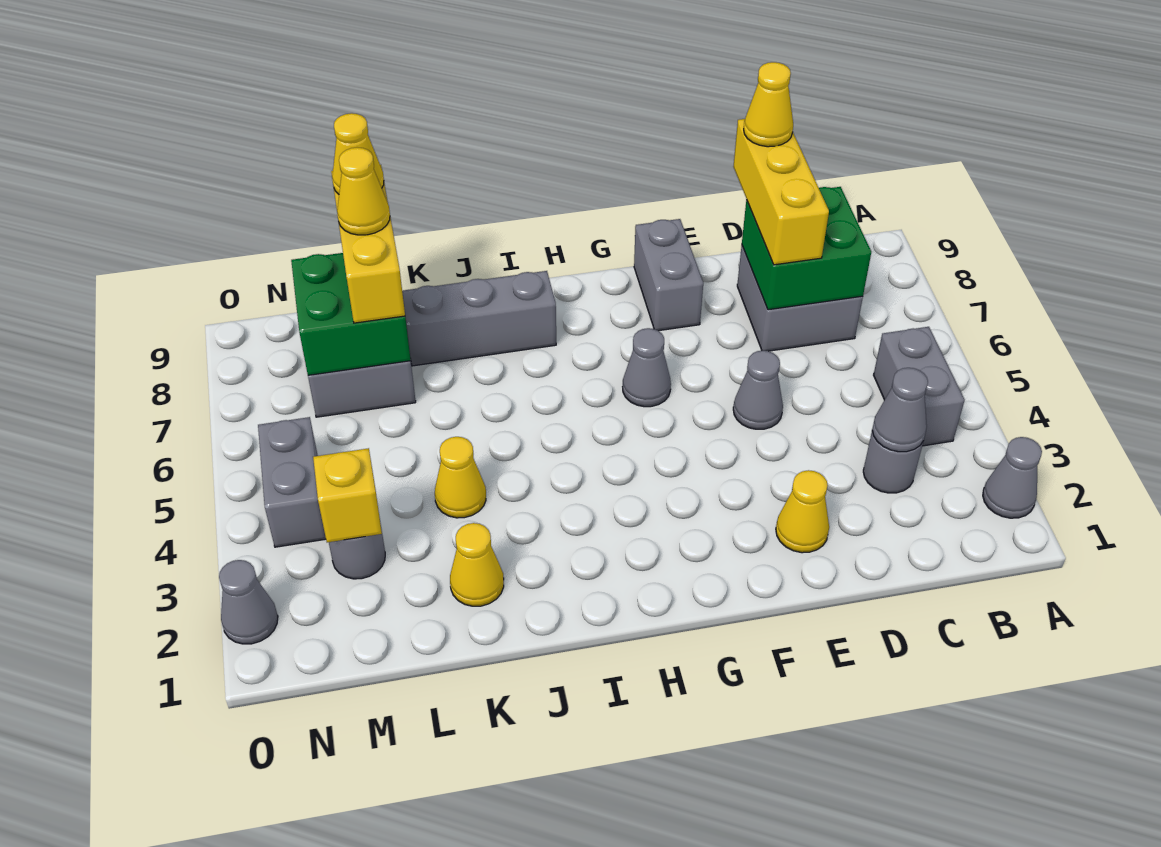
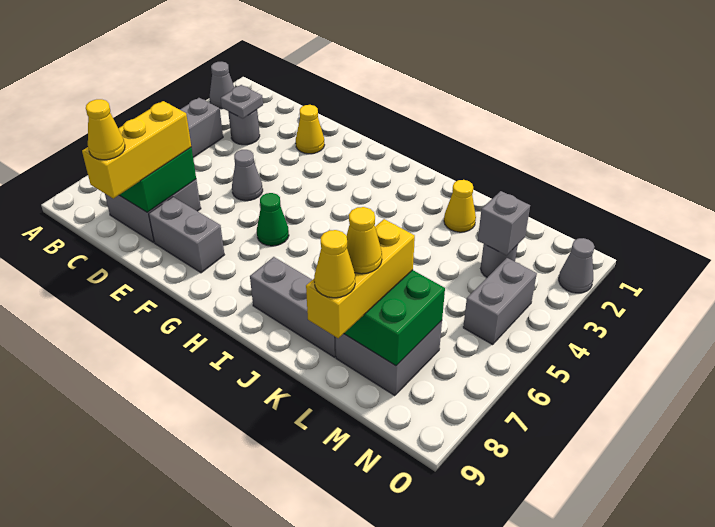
grey 1x1 cone [872,368,928,452] -> grey 1x1 plate [221,85,263,119]
grey 1x2 brick [634,219,703,331] -> grey 1x2 brick turned to [149,197,224,273]
grey 1x1 cone [623,328,671,407] -> green 1x1 cone [257,193,289,246]
yellow 1x1 cone [435,437,486,518] -> none
yellow 1x1 brick [313,448,382,542] -> grey 1x1 brick [478,191,530,255]

